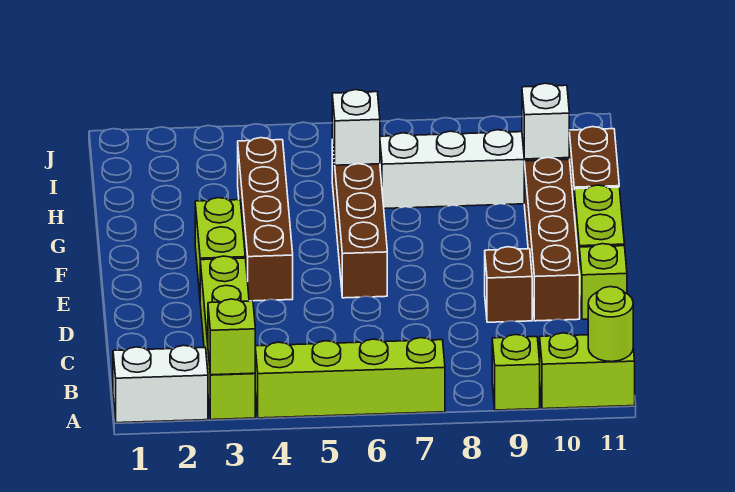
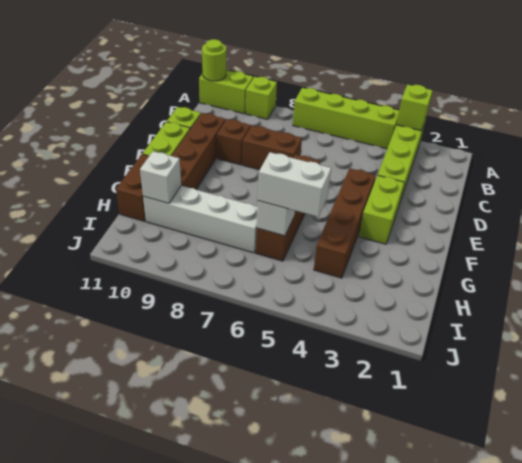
white 1x2 brick [113,345,208,423] -> white 1x2 brick moved to [258,152,331,217]
none -> brown 1x2 brick [242,125,302,170]

